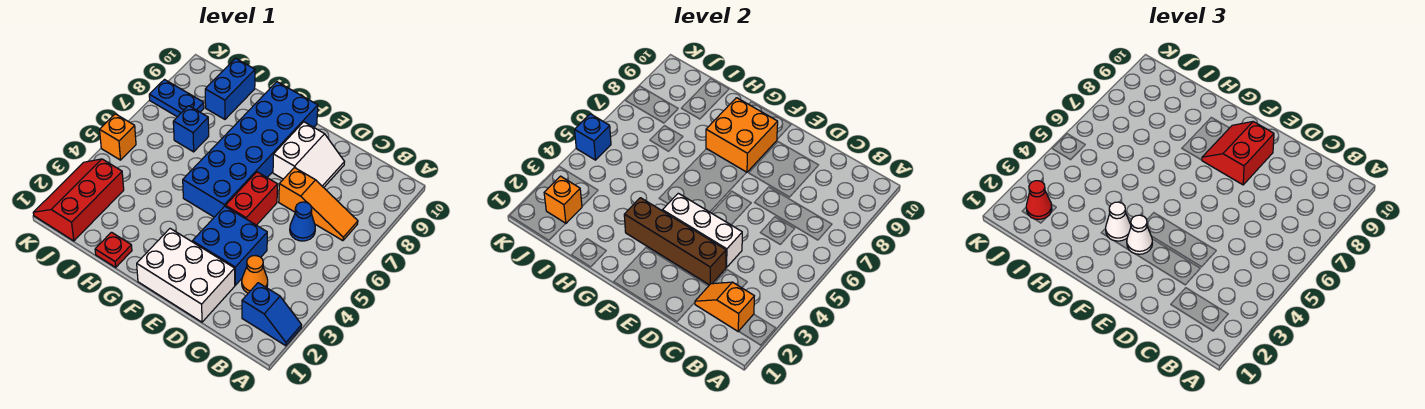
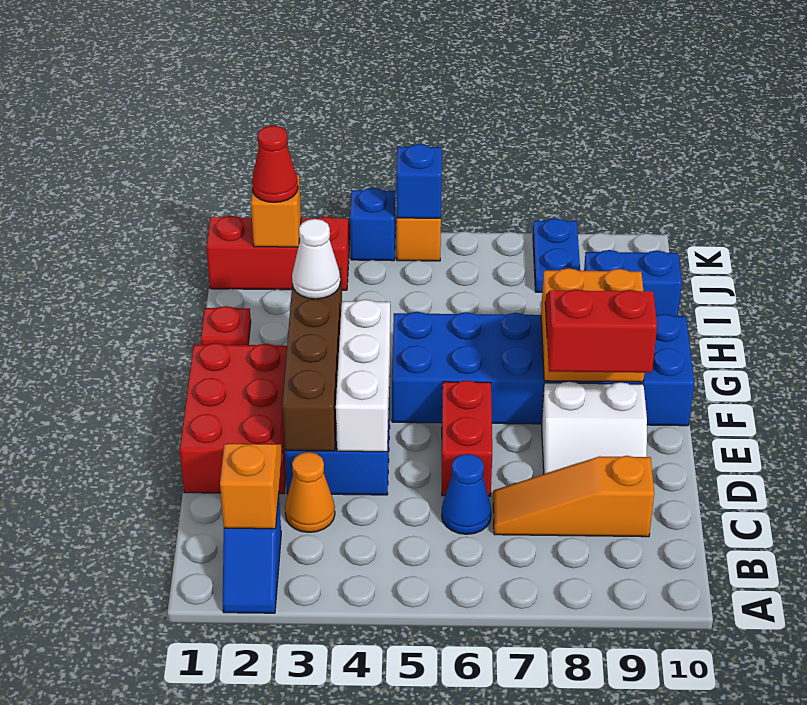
orange 1x3 slope [279,168,358,241] -> orange 1x3 slope turned to [493,456,654,537]
white 2x3 brick [137,229,235,322] -> red 2x3 brick [180,343,287,494]
red 1x2 brick [226,172,278,225] -> red 1x2 brick turned to [442,380,492,496]
white 1x1 cone [1127,215,1153,254] -> none
blue 1x1 brick [173,106,209,152] -> blue 1x1 brick moved to [350,188,395,261]

